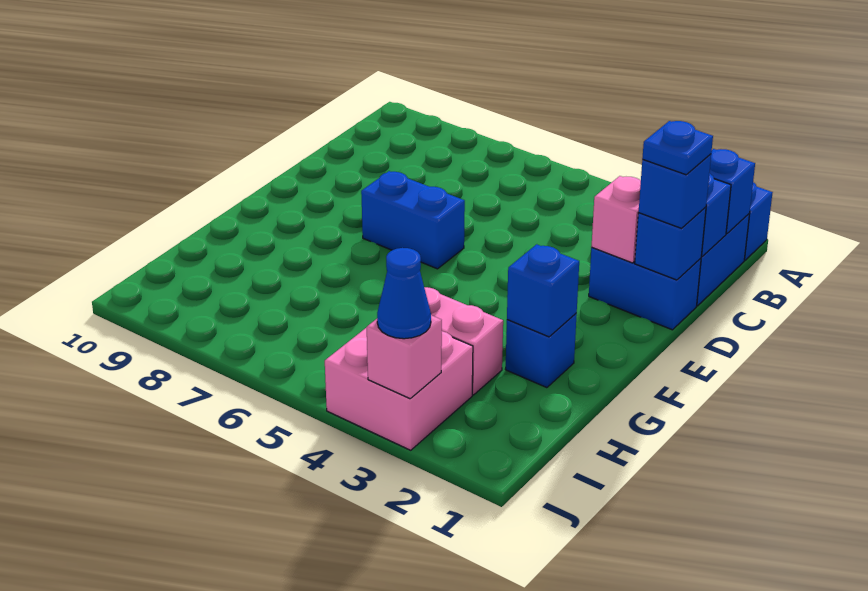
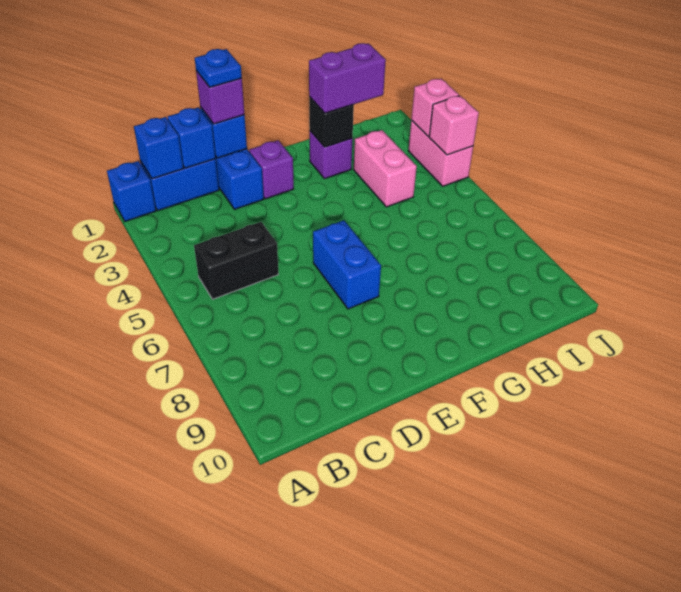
none -> black 1x2 brick [194,222,278,299]
blue 1x1 brick [639,154,711,228] -> purple 1x1 brick [196,71,244,124]
pink 1x1 brick [591,176,641,263] -> pink 1x1 brick moved to [429,96,479,155]
none -> purple 1x1 brick [249,140,294,199]
blue 1x1 brick [505,314,577,388] -> purple 1x1 brick [310,131,353,179]
blue 1x1 brick [507,244,579,337] -> black 1x1 brick [309,97,354,147]
none -> purple 1x2 brick [309,43,386,113]
pink 2x2 brick [325,327,473,450] -> pink 1x2 brick [408,121,473,186]
blue 1x1 cone [377,248,431,339] -> none

